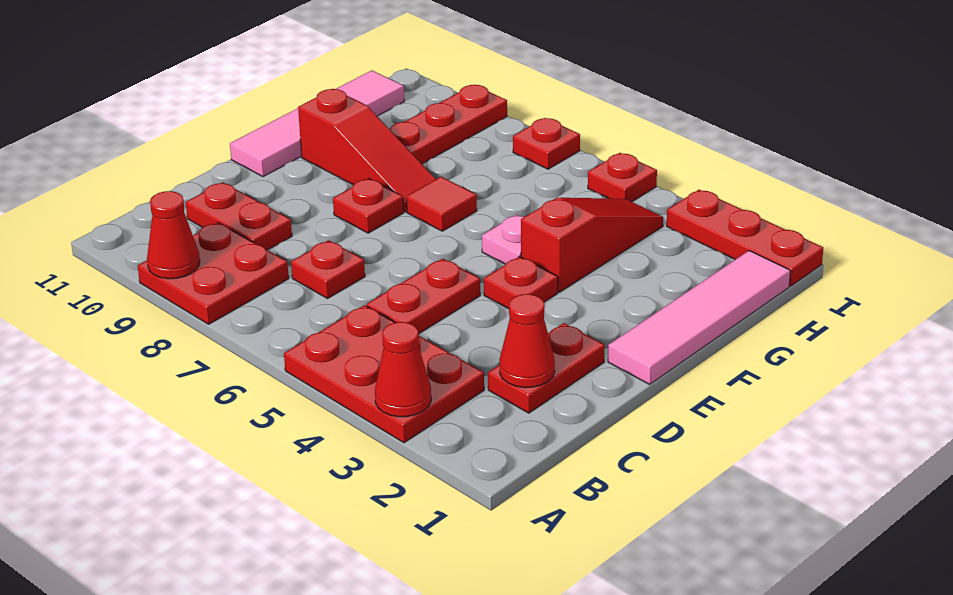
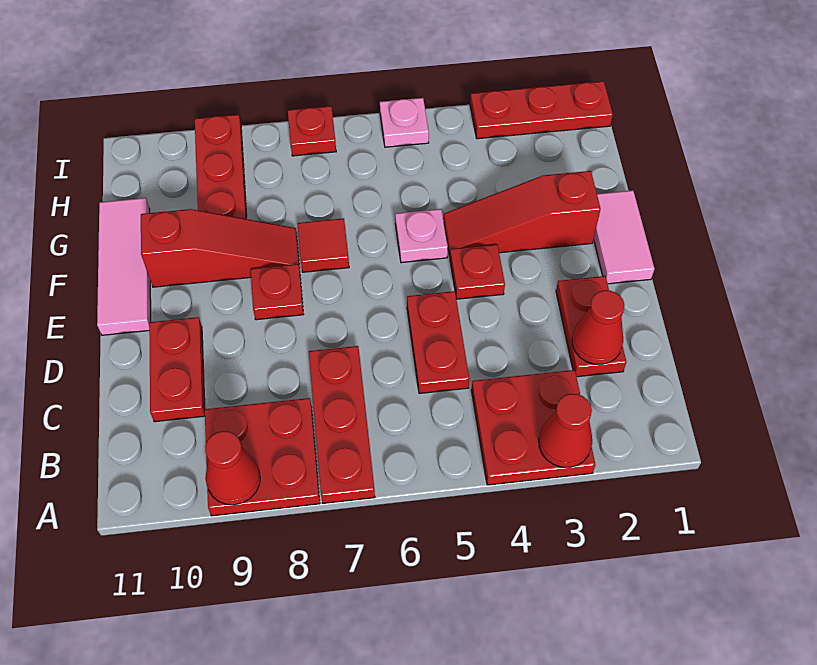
red 2x3 plate [284,305,484,443] -> red 2x2 plate [471,370,596,485]
red 1x1 plate [291,240,365,298] -> red 1x3 plate [309,346,375,503]
red 1x2 plate [186,182,292,250] -> red 1x2 plate turned to [149,317,205,422]
pink 1x4 tile [608,251,790,384] -> pink 1x2 tile [594,190,655,284]
pink 1x4 tile [230,70,404,177] -> pink 1x3 tile [97,198,151,335]
red 1x3 slope [521,198,663,292] -> red 1x3 slope turned to [443,171,601,257]
red 1x1 plate [588,153,657,202] -> pink 1x1 plate [380,98,429,147]

